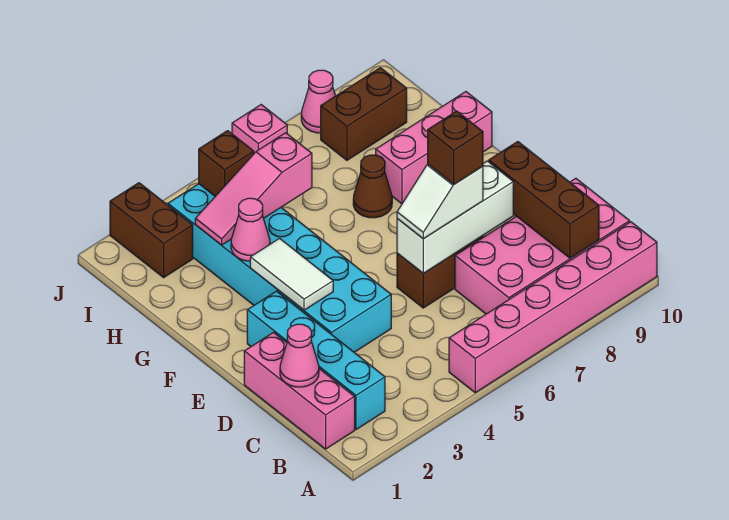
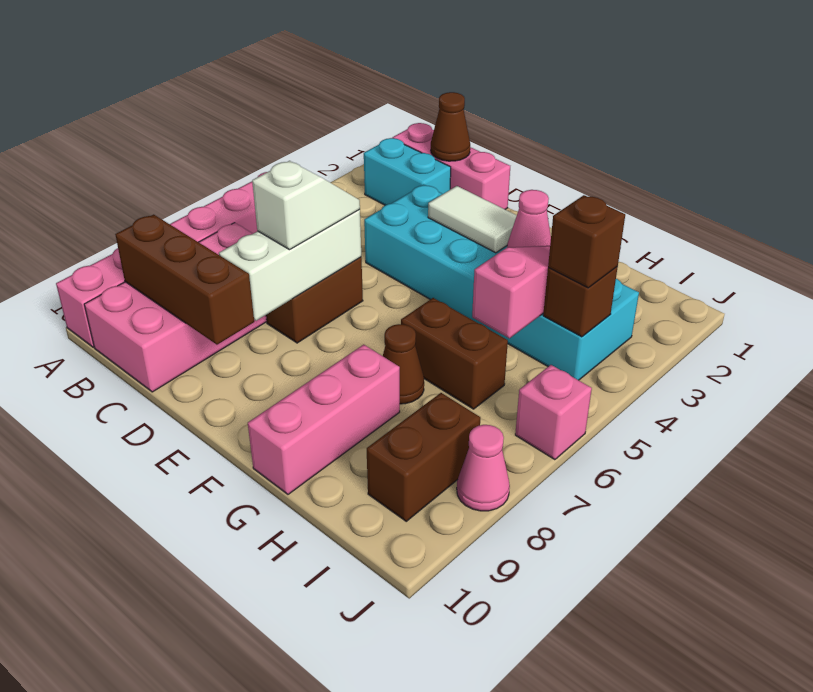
cyan 1x4 brick [247,291,385,430] -> cyan 1x2 brick [364,138,451,205]
pink 1x1 cone [280,324,319,387] -> brown 1x1 cone [431,92,470,161]
brown 1x1 brick [428,111,483,184] -> brown 1x1 brick moved to [548,195,625,288]
brown 1x2 brick [110,183,193,278] -> brown 1x2 brick moved to [401,298,508,409]

